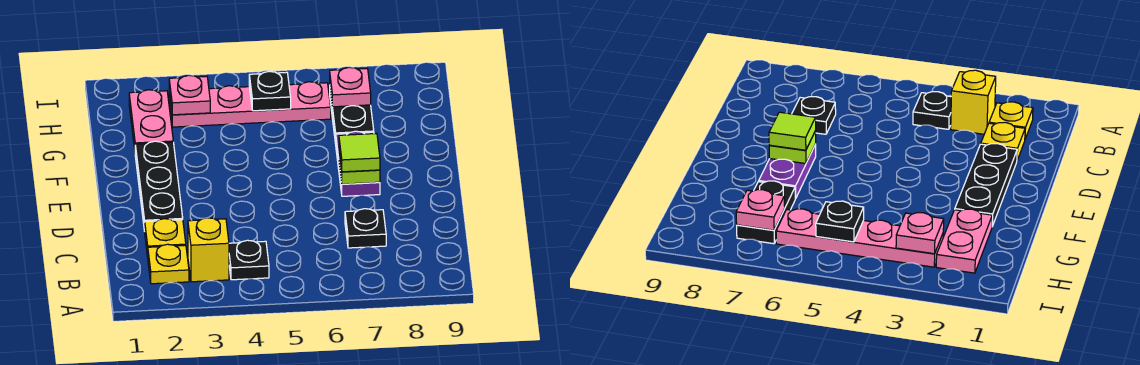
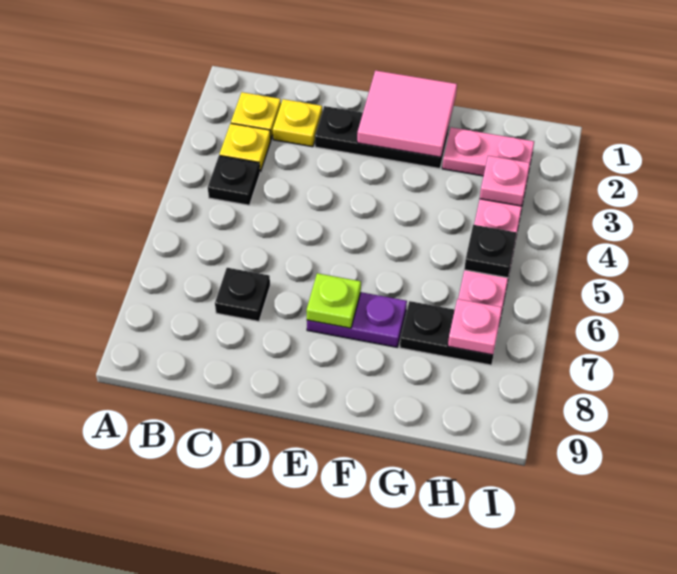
yellow 1x1 brick [188,218,229,282] -> yellow 1x1 plate [219,123,271,172]
none -> pink 2x2 tile [357,70,457,157]
lime 1x1 tile [339,133,380,172] -> none

